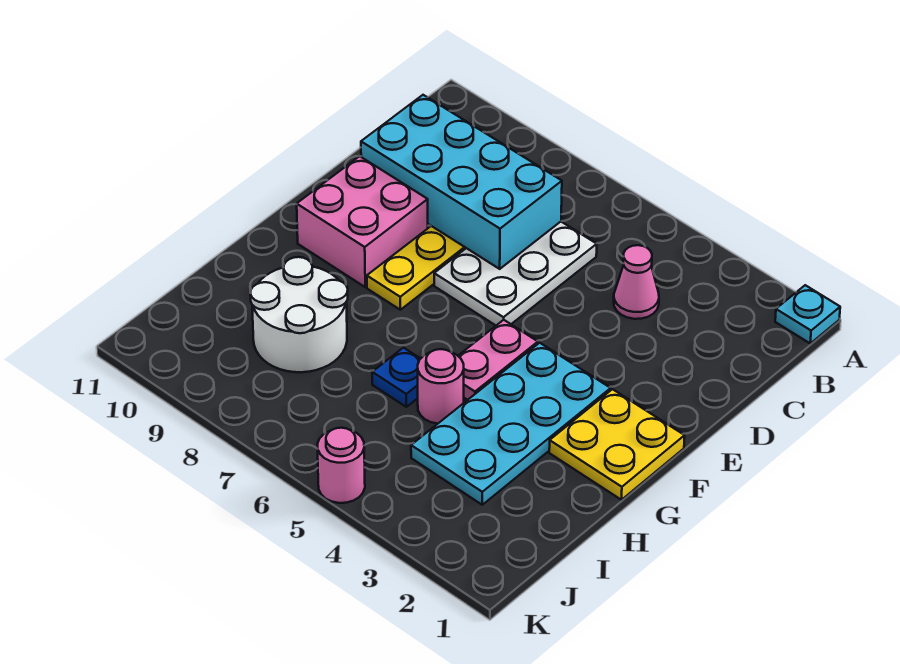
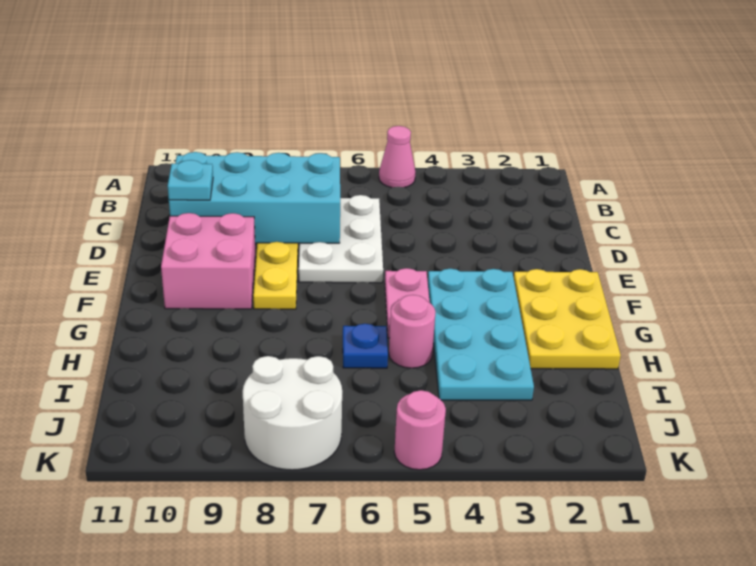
cyan 1x1 plate [775,285,840,343] -> cyan 1x1 plate moved to [168,160,213,200]
pink 1x1 cone [614,245,659,319] -> pink 1x1 cone moved to [379,126,415,188]
yellow 2x2 plate [549,389,685,500] -> yellow 2x3 plate [514,269,621,369]
white 2x2 round brick [250,257,348,372] -> white 2x2 round brick moved to [243,356,342,470]

